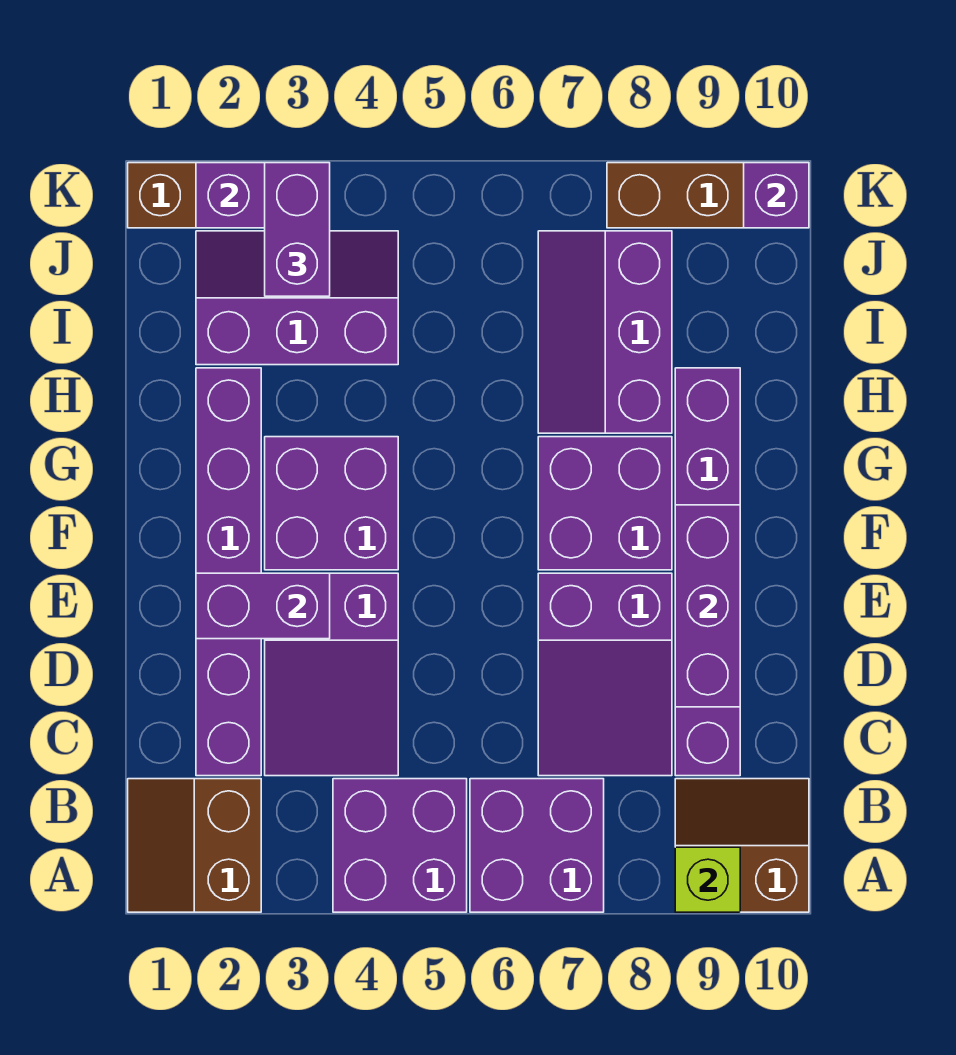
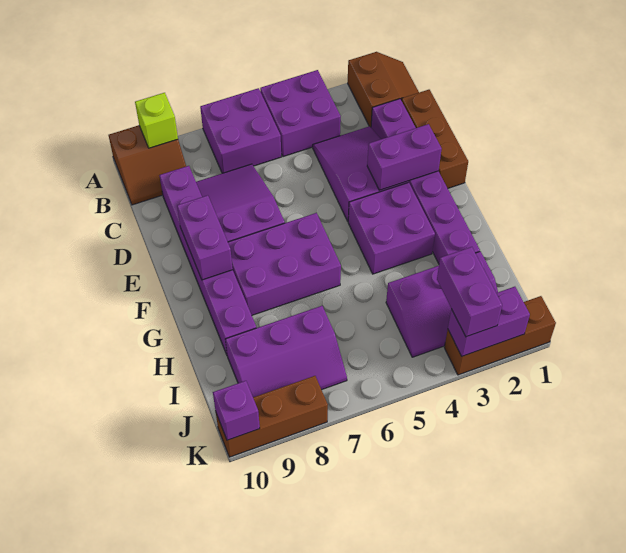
none -> brown 1x3 brick [402,90,468,188]
purple 1x3 brick [675,505,740,707] -> purple 1x2 brick [177,195,233,280]
purple 2x2 brick [538,437,672,570] -> purple 2x3 brick [228,213,341,315]
purple 2x3 slope [538,231,672,433] -> purple 2x3 slope turned to [226,306,347,397]

